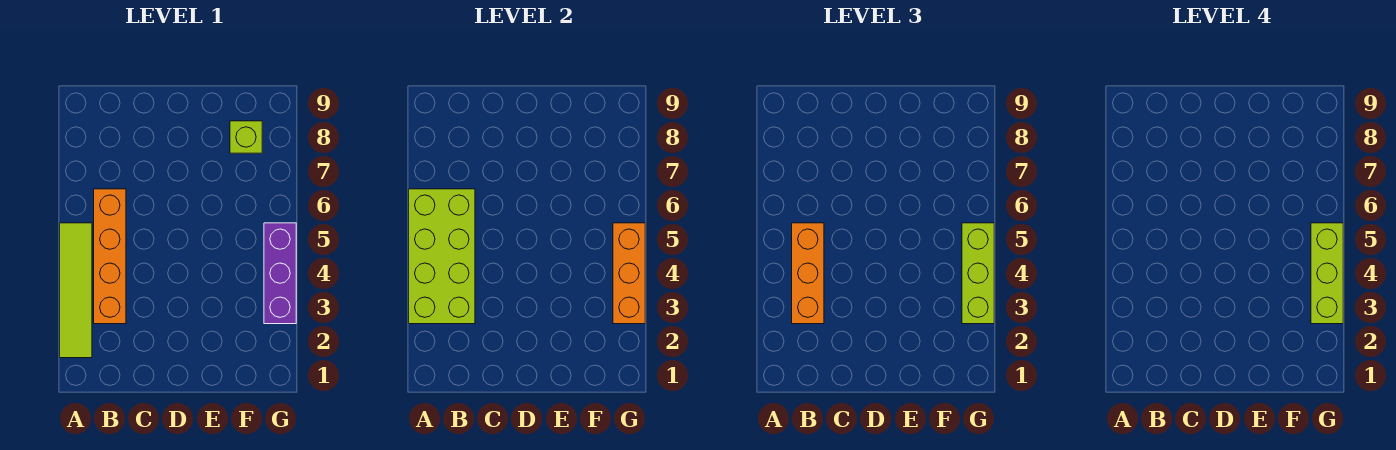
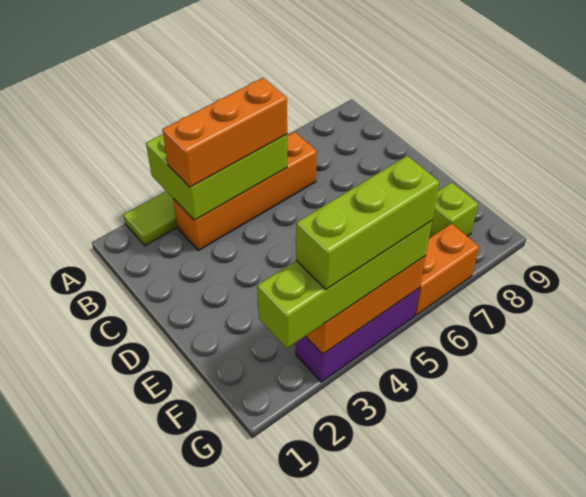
lime 2x4 brick [409,189,475,324] -> lime 2x3 brick [146,134,287,220]
lime 1x3 brick [962,223,994,324] -> lime 1x4 brick [257,221,432,348]
none -> orange 1x2 brick [415,223,479,316]

